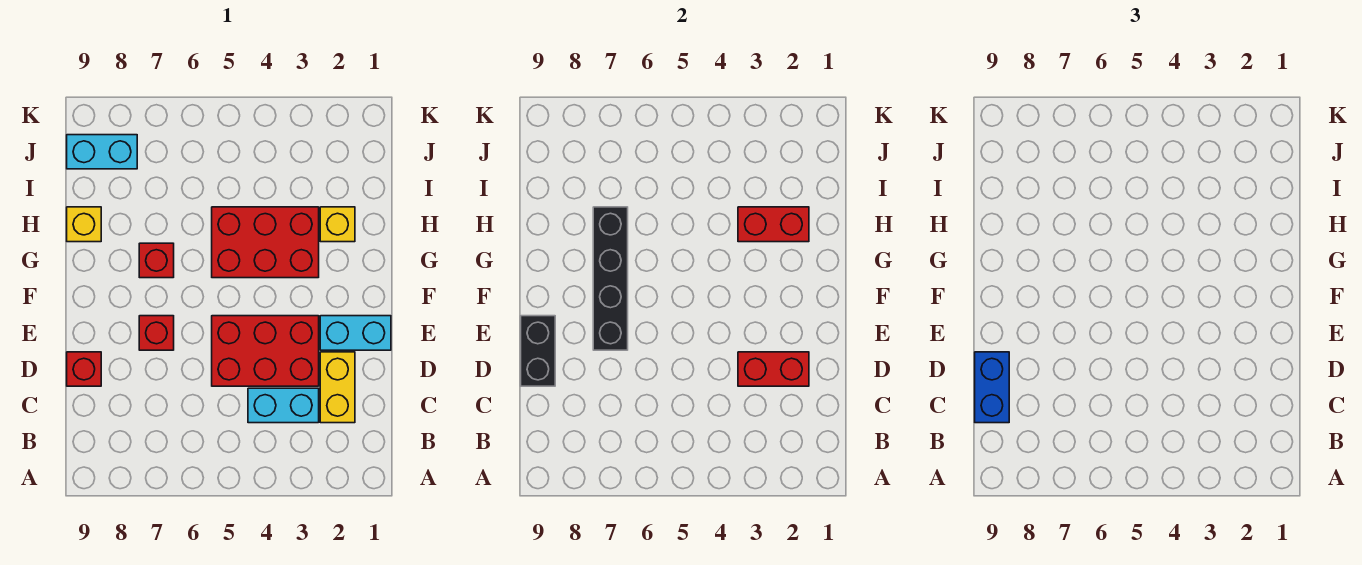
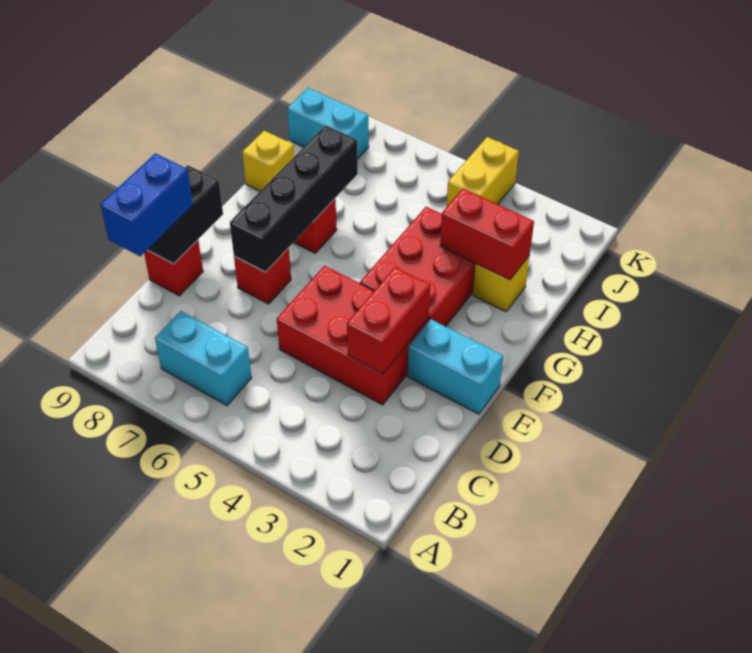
yellow 1x2 brick [320,352,355,423] -> yellow 1x2 brick moved to [447,137,519,206]
cyan 1x2 brick [248,388,319,423] -> cyan 1x2 brick moved to [155,311,252,405]
red 1x2 brick [738,352,809,386] -> red 1x2 brick turned to [347,267,430,374]
red 2x3 brick [212,207,319,278] -> red 2x3 brick turned to [360,207,476,327]

